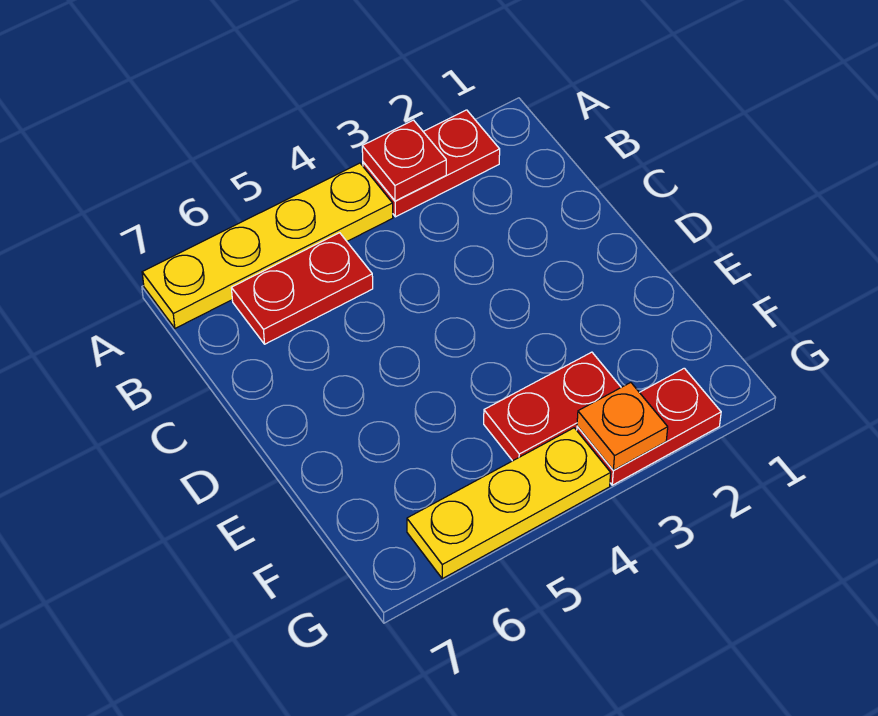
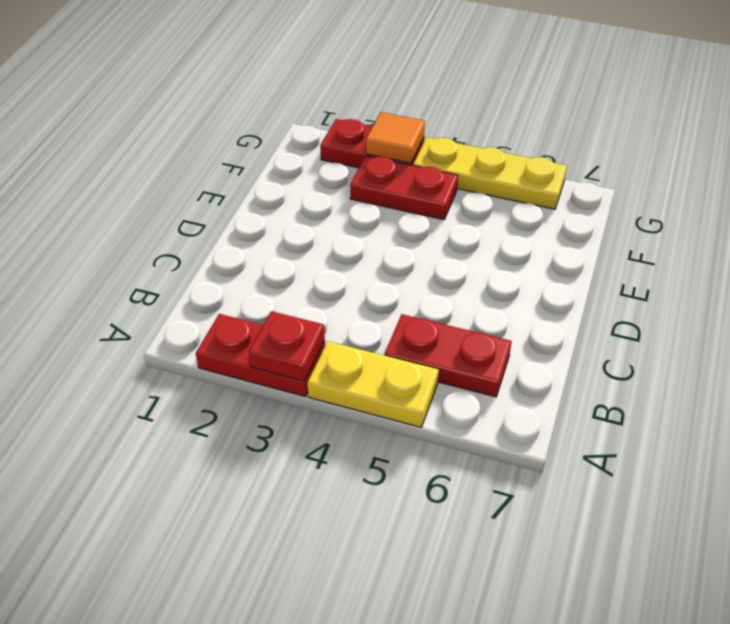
yellow 1x4 plate [142,163,393,328] -> yellow 1x2 plate [307,341,439,427]
orange 1x1 plate [577,383,668,470] -> orange 1x1 tile [366,112,425,163]

